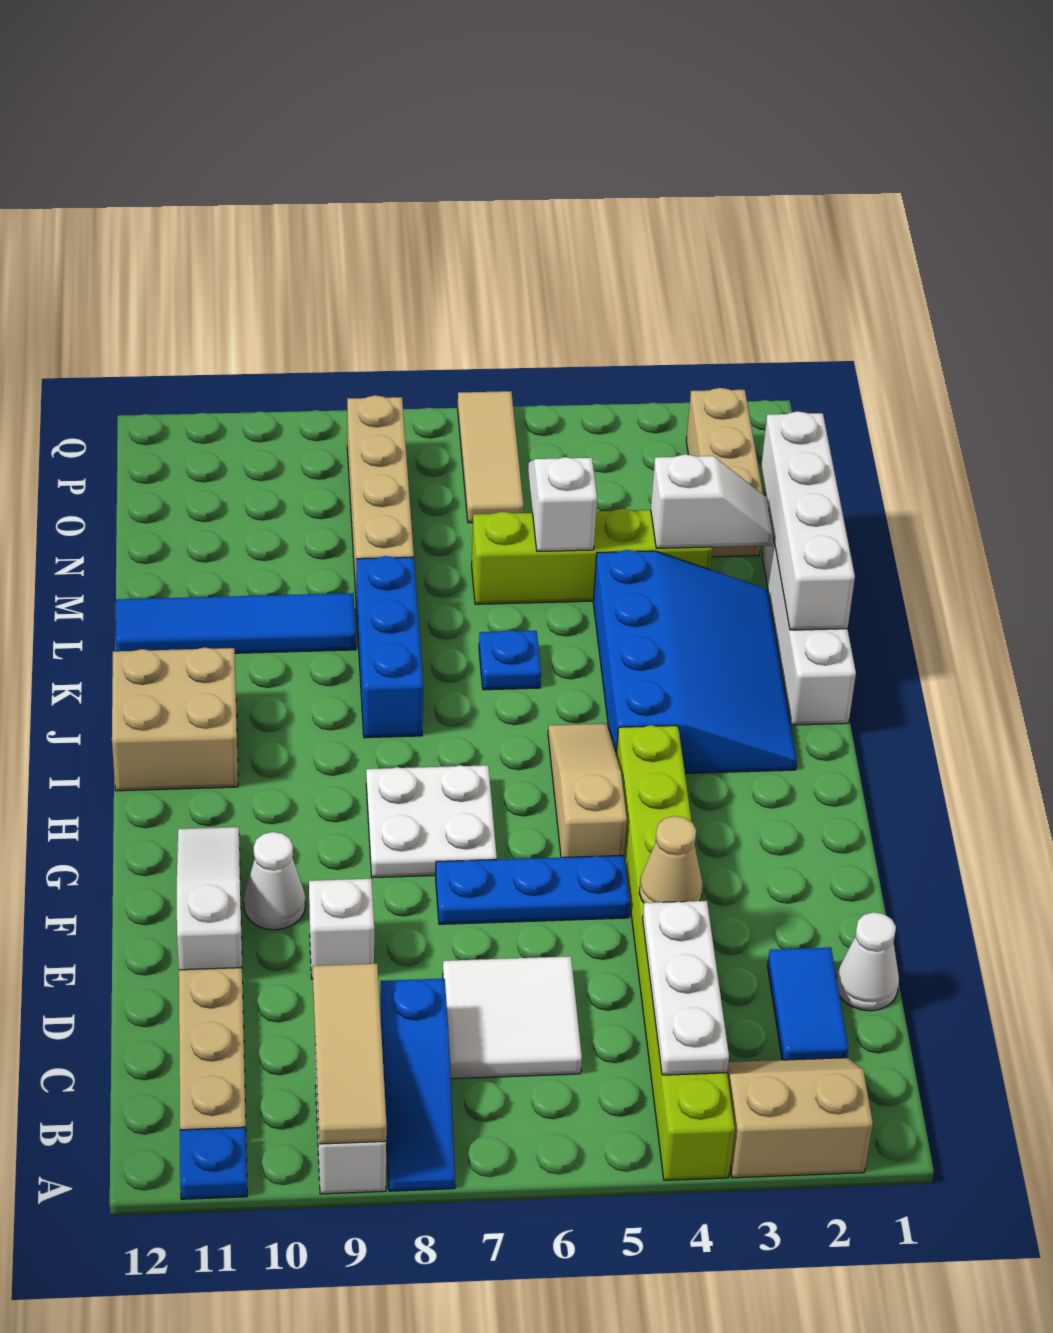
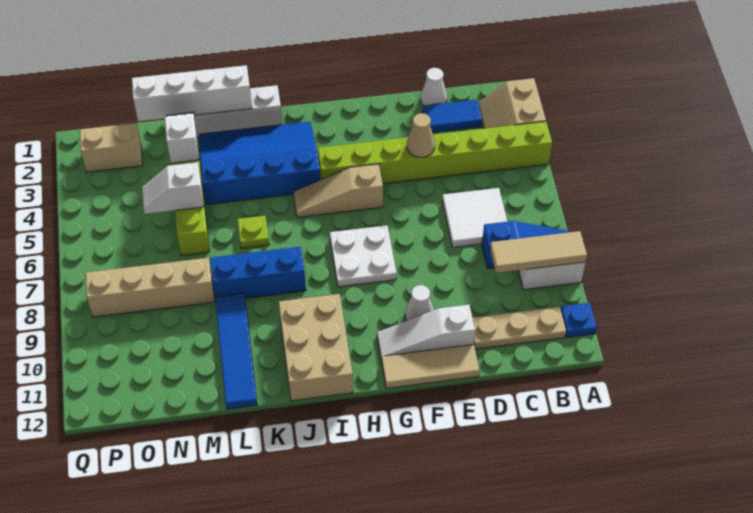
white 1x3 plate [643,901,729,1075] -> none
white 1x1 brick [309,879,374,979] -> none
blue 1x3 plate [436,855,630,924] -> none
tan 2x2 brick [112,647,238,791] -> tan 2x3 brick [279,294,353,401]
blue 1x1 plate [479,630,541,690] -> lime 1x1 plate [237,216,269,248]
tan 1x3 brick [686,388,763,557] -> tan 1x2 brick [80,123,143,172]
tan 1x3 tile [458,391,523,523] -> tan 1x3 tile moved to [382,344,479,388]

